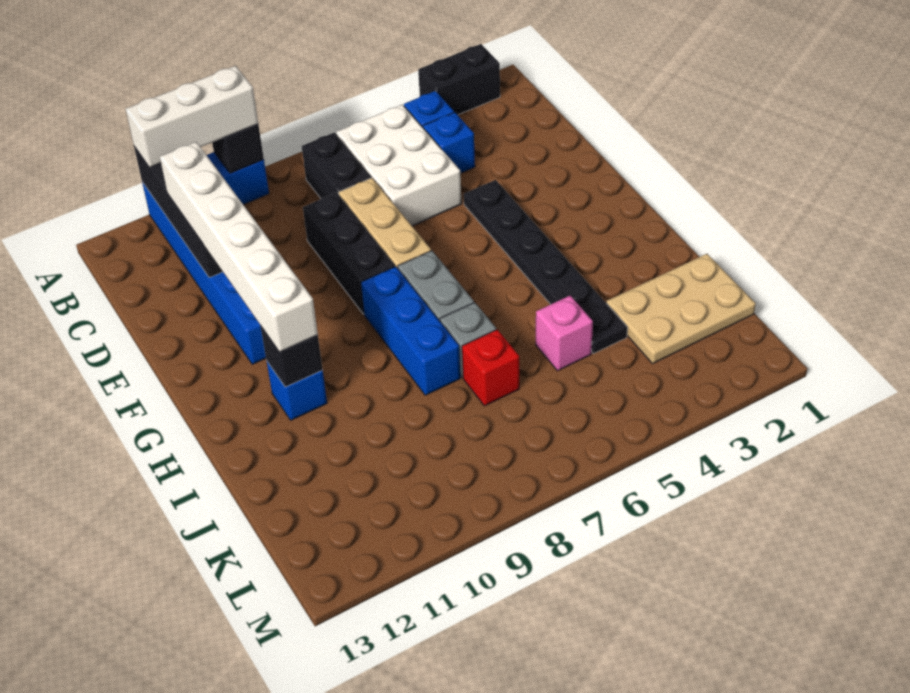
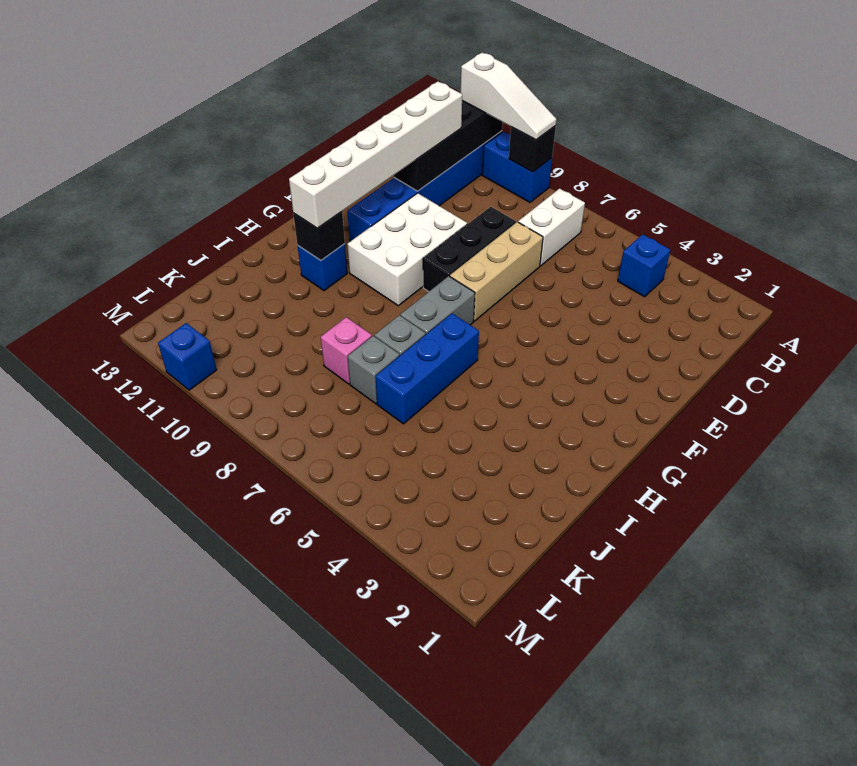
black 1x2 brick [418,44,500,115] -> none
white 1x3 brick [126,66,258,168] -> white 1x3 slope [461,53,557,140]
white 2x3 brick [336,105,462,226] -> white 2x3 brick moved to [347,193,467,306]
black 1x2 brick [302,132,371,198] -> white 1x2 brick [518,189,585,266]
blue 1x1 brick [423,112,475,173] -> blue 1x1 brick moved to [158,323,216,390]
black 1x6 plate [464,180,627,354] -> none
blue 1x3 brick [361,267,460,395] -> blue 1x3 brick moved to [375,313,479,424]
tan 2x3 plate [606,254,756,364] -> none
pink 1x1 brick [536,296,593,371] -> pink 1x1 brick moved to [321,317,372,384]
red 1x1 brick [462,330,519,406] -> grey 1x1 brick [348,336,400,404]

